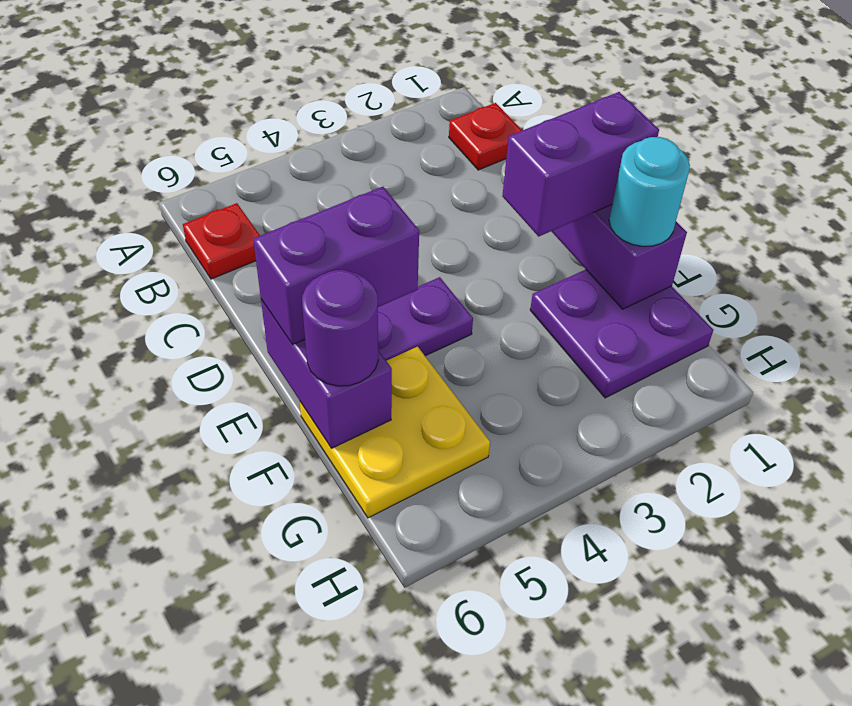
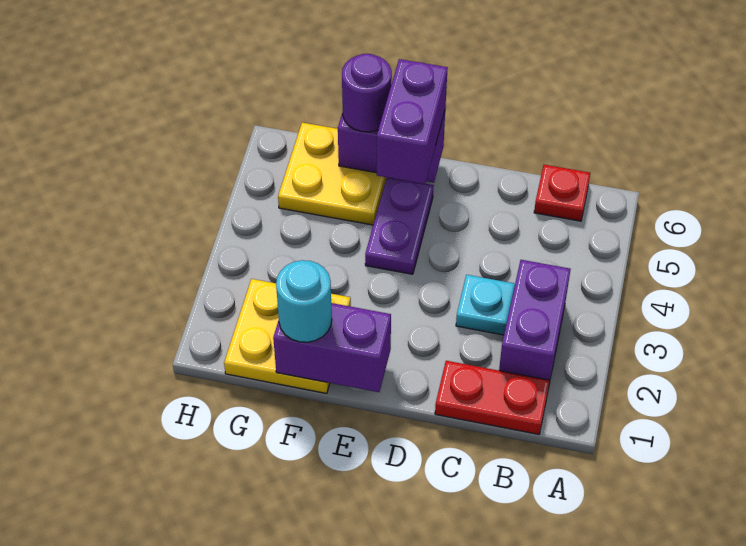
red 1x1 plate [449,103,522,170] -> red 1x2 plate [435,361,550,434]
none -> cyan 1x1 plate [456,275,515,335]
purple 1x2 brick [502,92,659,236] -> purple 1x2 brick moved to [499,260,571,384]
purple 2x2 plate [530,270,713,398] -> yellow 2x2 plate [224,279,351,393]

